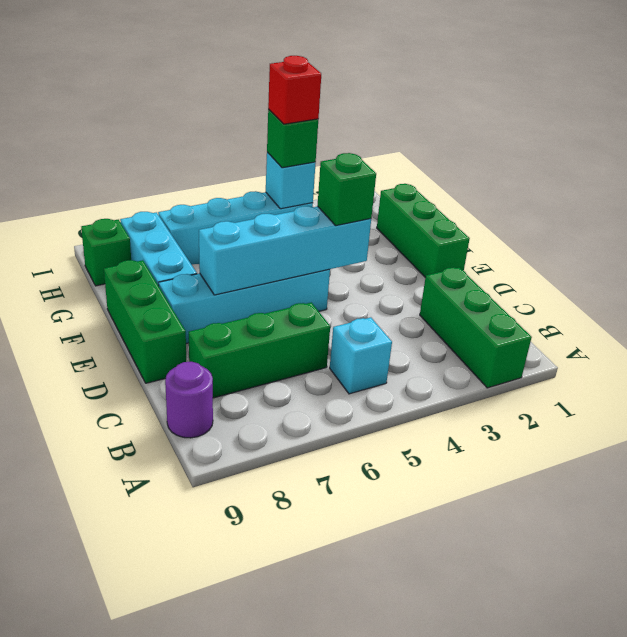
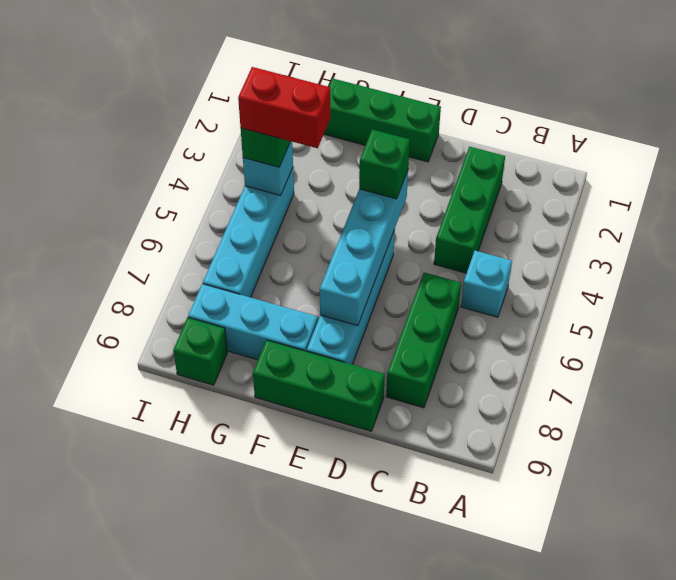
green 1x3 brick [420,267,532,388] -> green 1x3 brick turned to [434,147,505,273]
purple 1x1 round brick [165,362,213,438] -> none
red 1x1 brick [268,56,321,124] -> red 1x2 brick [238,67,330,148]

